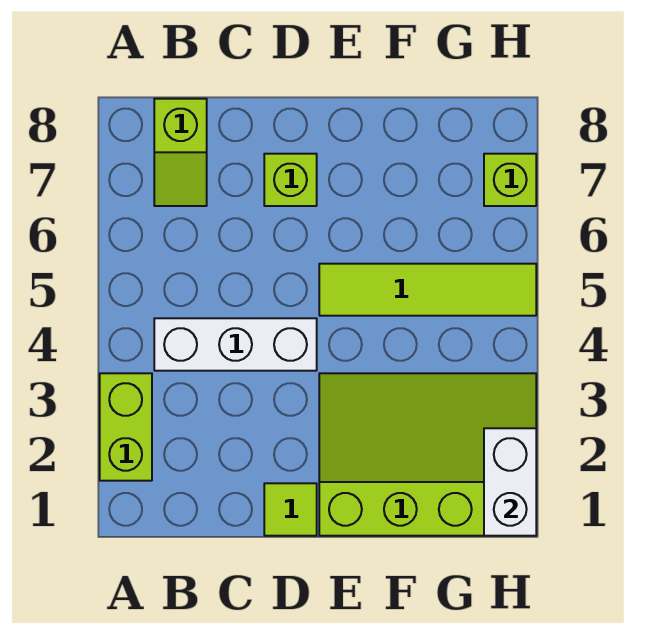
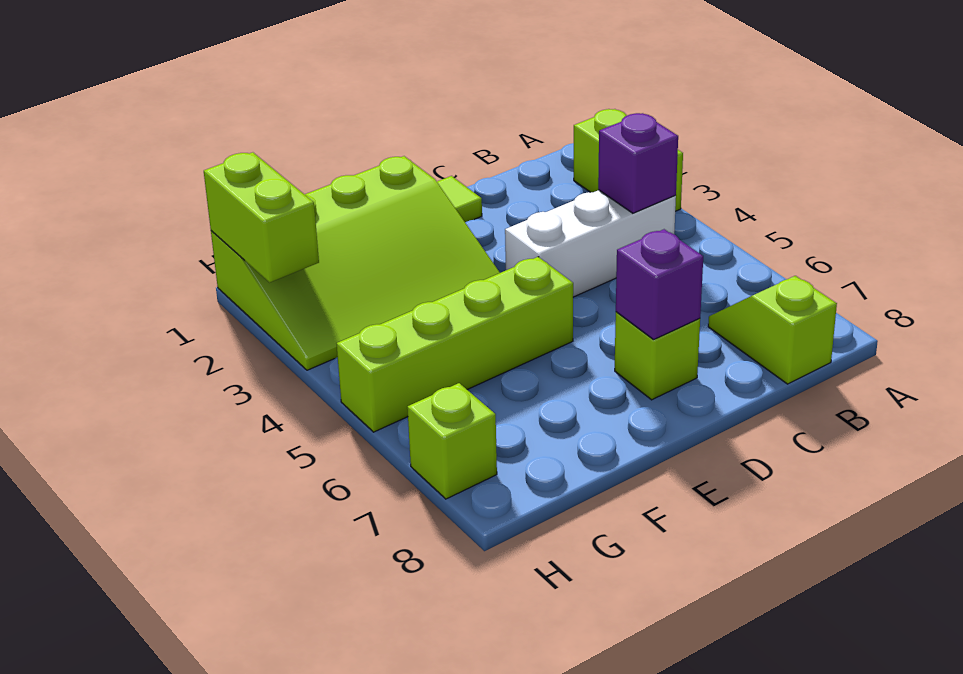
none -> purple 1x1 brick [598,113,678,213]
none -> purple 1x1 brick [616,229,703,339]
lime 1x4 tile [319,264,536,316] -> lime 1x4 brick [337,257,573,432]
white 1x2 brick [484,428,536,536] -> lime 1x2 brick [204,152,319,282]

